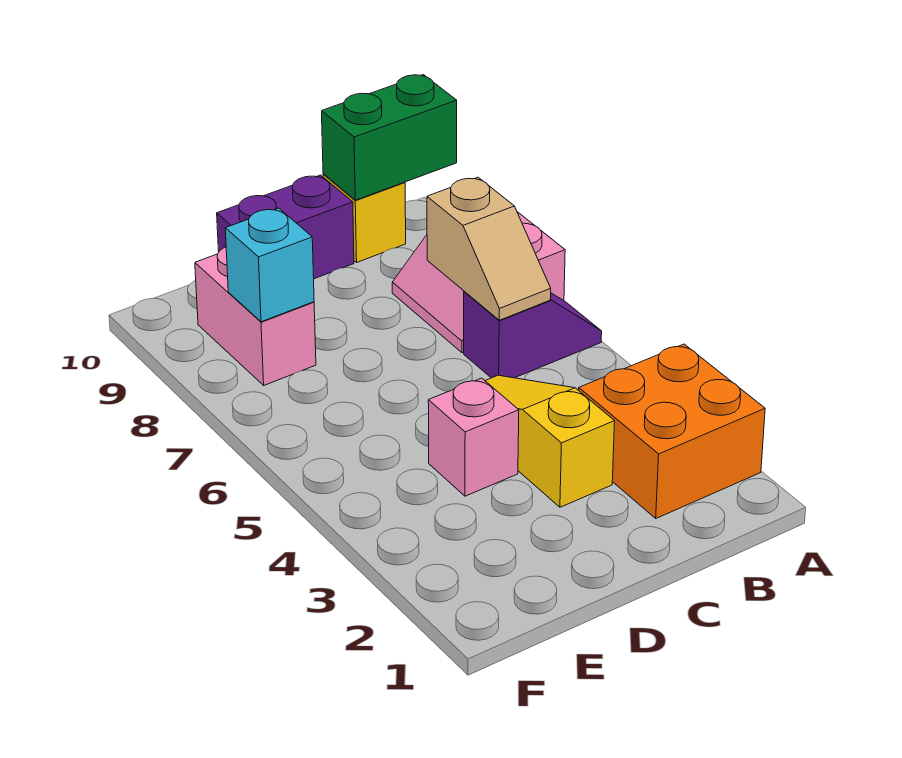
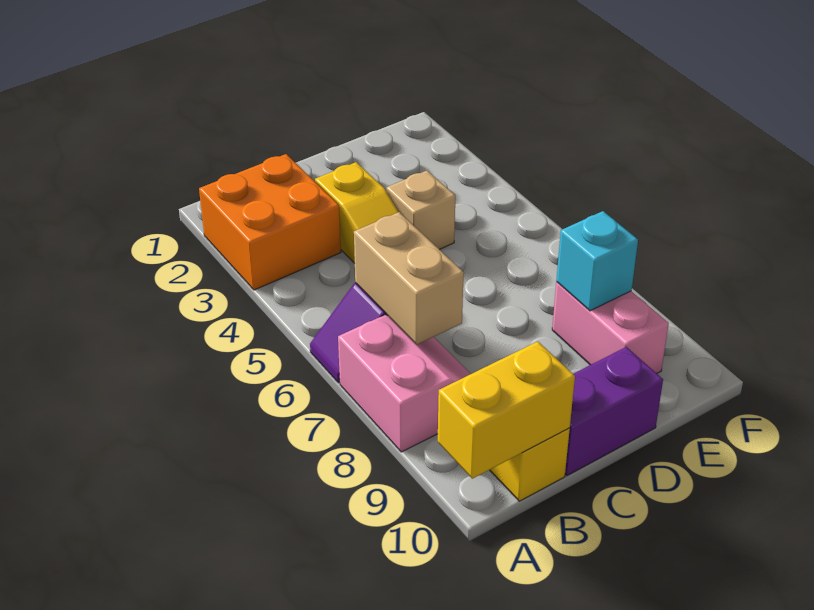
green 1x2 brick [322,75,457,200] -> yellow 1x2 brick [438,342,575,479]
tan 1x2 slope [427,177,551,320] -> tan 1x2 brick [354,212,464,344]
pink 1x1 brick [428,378,519,496] -> tan 1x1 brick [386,171,455,250]

